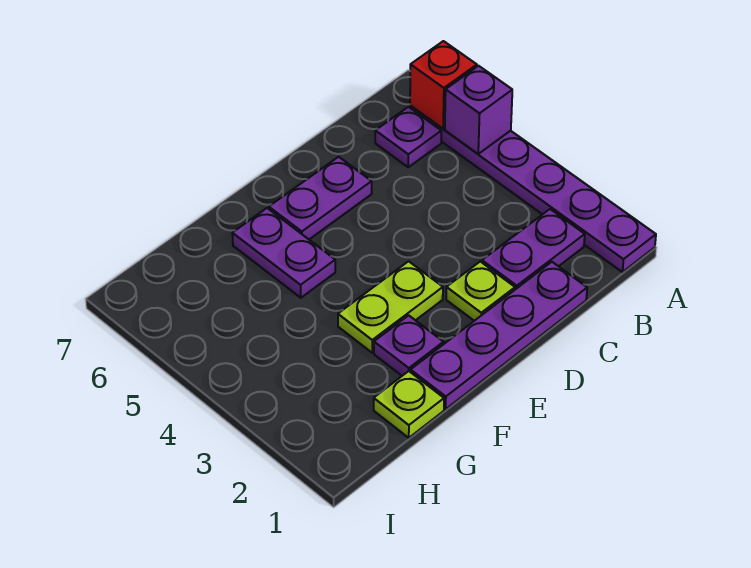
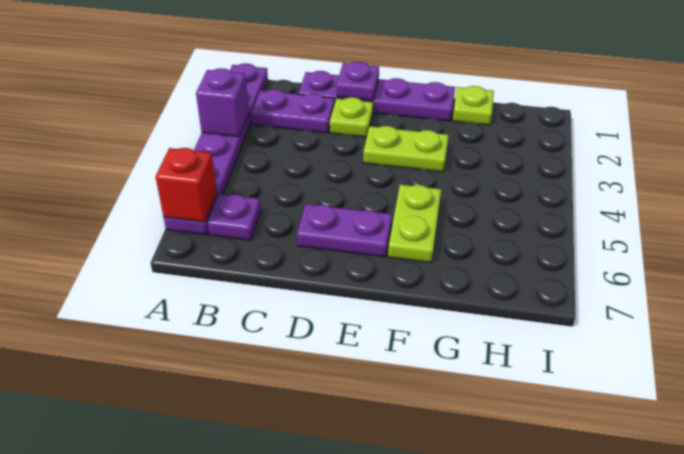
purple 1x1 brick [445,66,512,154] -> purple 1x1 brick moved to [196,68,249,137]
purple 1x1 plate [374,315,444,376] -> purple 1x1 plate moved to [337,62,379,100]
purple 1x2 plate [232,208,335,298] -> lime 1x2 plate [388,185,441,263]

